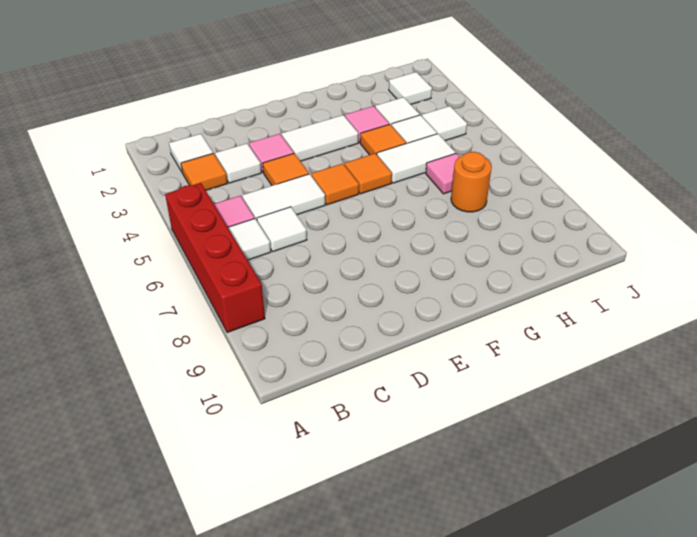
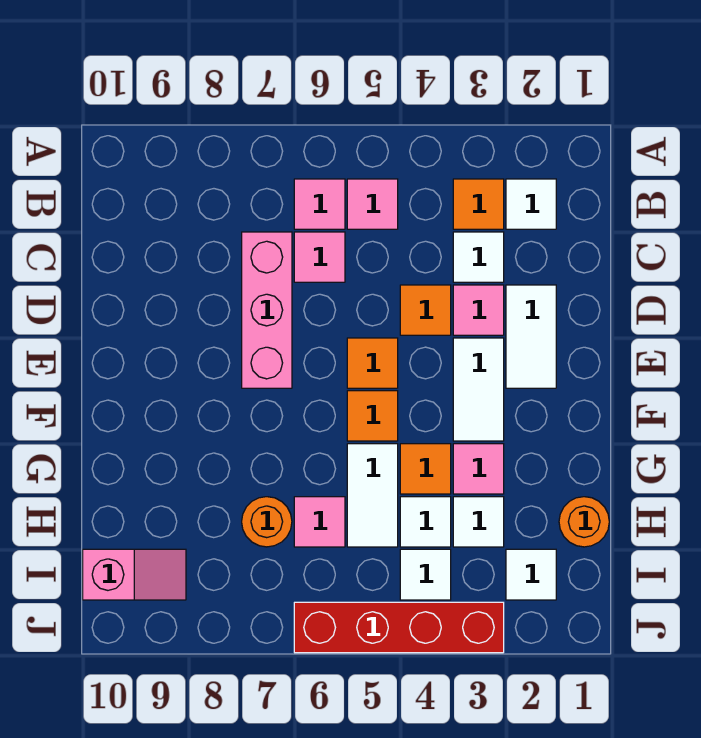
red 1x4 brick [165,183,265,333] -> red 1x4 brick moved to [294,602,504,653]
white 1x1 tile [228,219,271,260] -> pink 1x1 tile [294,179,345,229]
white 1x2 tile [242,174,325,220] -> white 1x2 tile moved to [506,285,556,388]
white 1x1 tile [257,207,307,252] -> pink 1x1 tile [294,232,345,282]
none -> pink 1x3 brick [242,232,292,388]
none -> orange 1x1 round brick [559,497,609,547]
none -> pink 1x2 slope [83,549,186,600]

